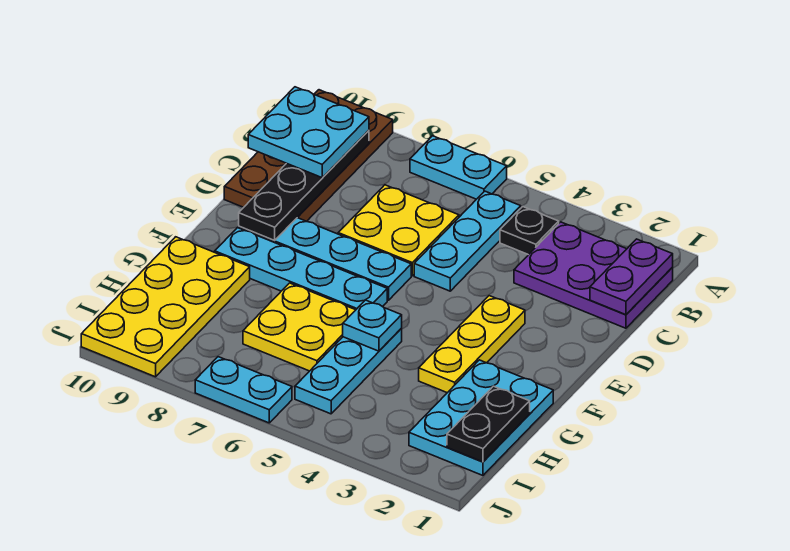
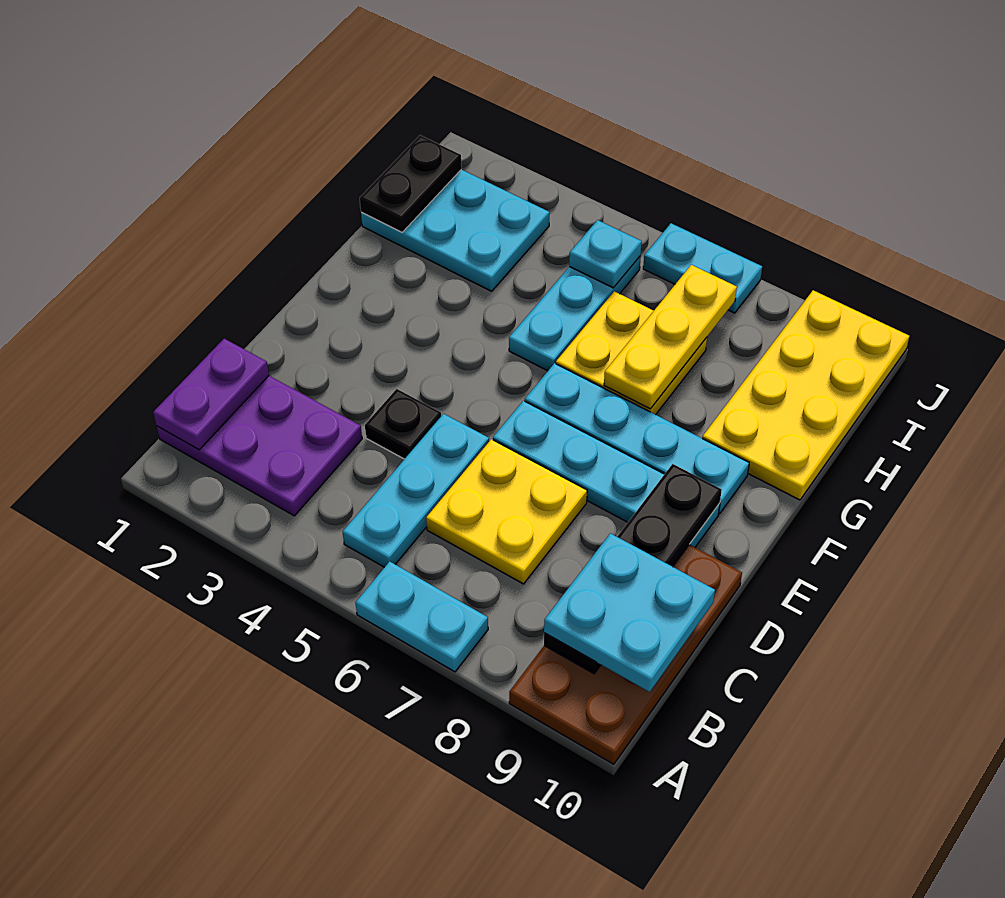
black 1x1 plate [500,207,559,255] -> black 1x1 plate moved to [365,389,441,459]
yellow 1x3 plate [419,296,525,393] -> yellow 1x3 plate moved to [604,265,737,409]
cyan 2x3 plate [409,360,553,475] -> cyan 2x3 plate turned to [361,170,550,291]
cyan 1x1 plate [343,300,402,351] -> cyan 1x1 plate moved to [569,220,642,288]

